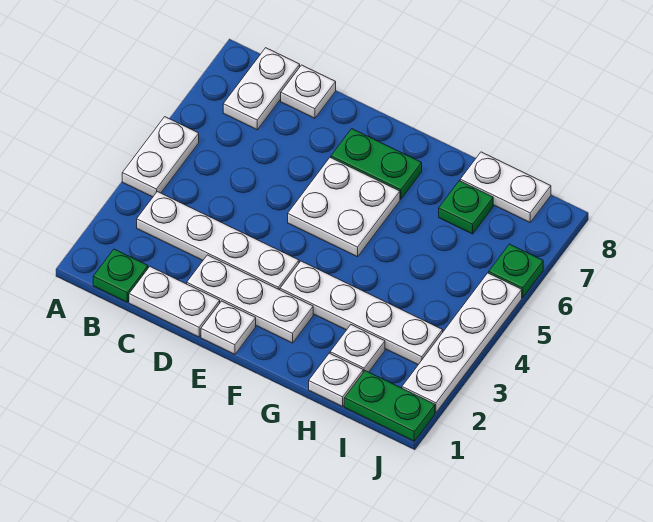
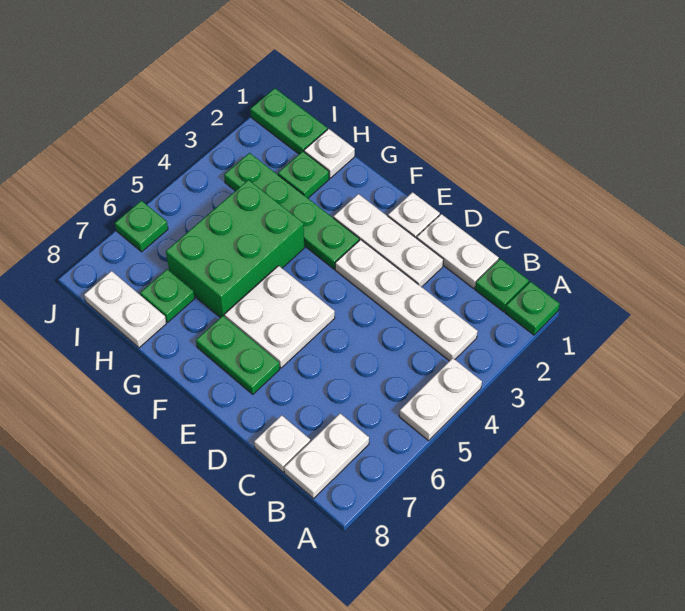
none -> green 1x1 plate [505,282,560,335]
white 1x4 plate [280,261,443,365] -> green 1x4 plate [224,153,359,269]
none -> green 2x3 brick [166,180,305,318]
white 1x1 plate [330,325,385,372] -> green 1x1 plate [278,151,329,198]
white 1x4 plate [402,273,522,412] -> none

